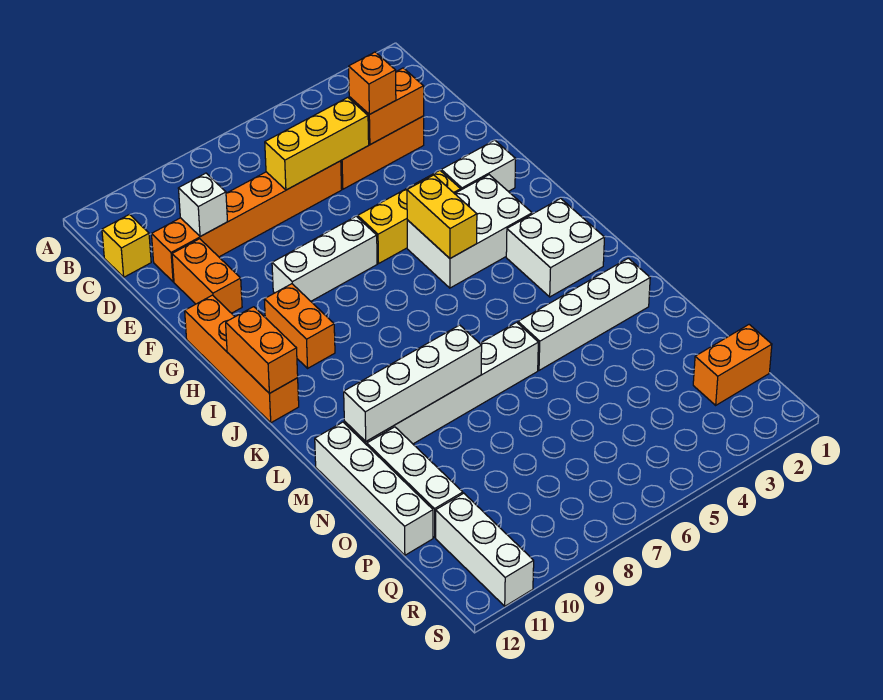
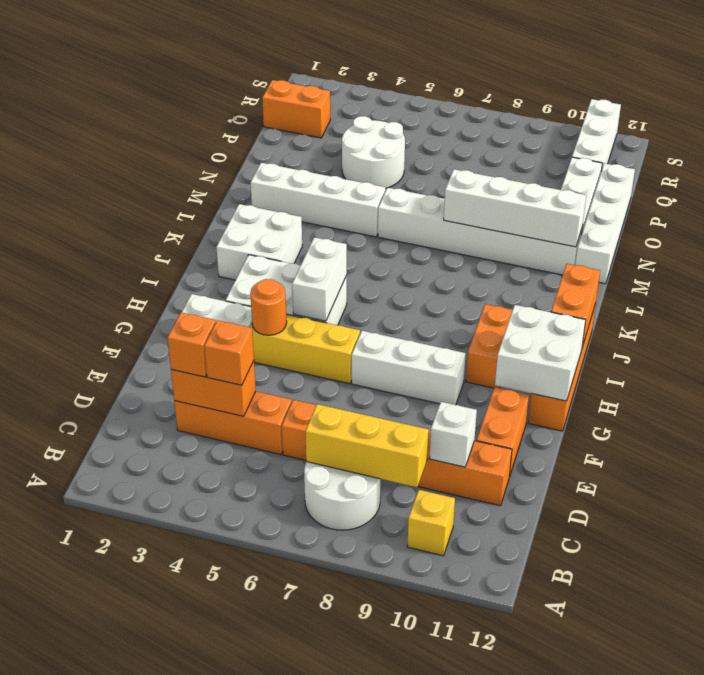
none -> white 2x2 round brick [304,462,380,530]
yellow 1x1 brick [102,215,151,277] -> yellow 1x1 brick moved to [407,490,455,556]
none -> orange 1x1 brick [168,312,216,377]
yellow 1x3 brick [265,98,369,190] -> yellow 1x3 brick moved to [305,404,429,487]
none -> orange 1x1 round brick [250,279,287,335]
none -> white 2x2 brick [495,305,586,401]
yellow 1x2 brick [407,175,477,258] -> white 1x2 brick [292,237,347,321]
none -> white 2x2 round brick [342,116,405,188]

